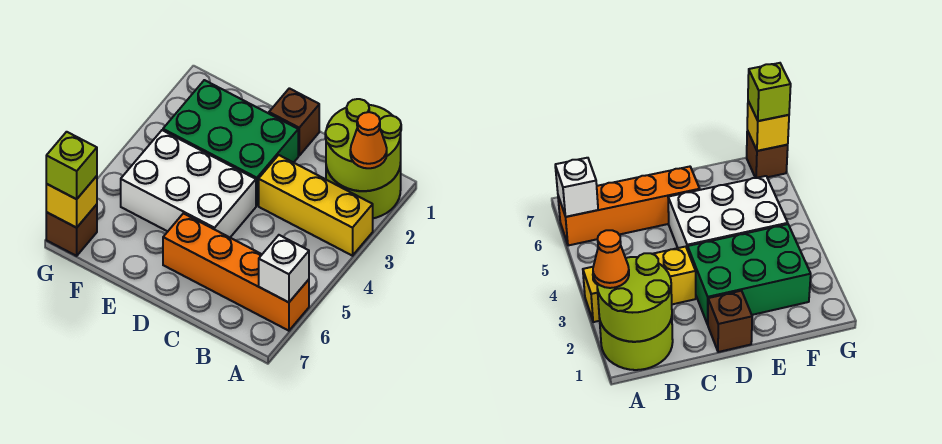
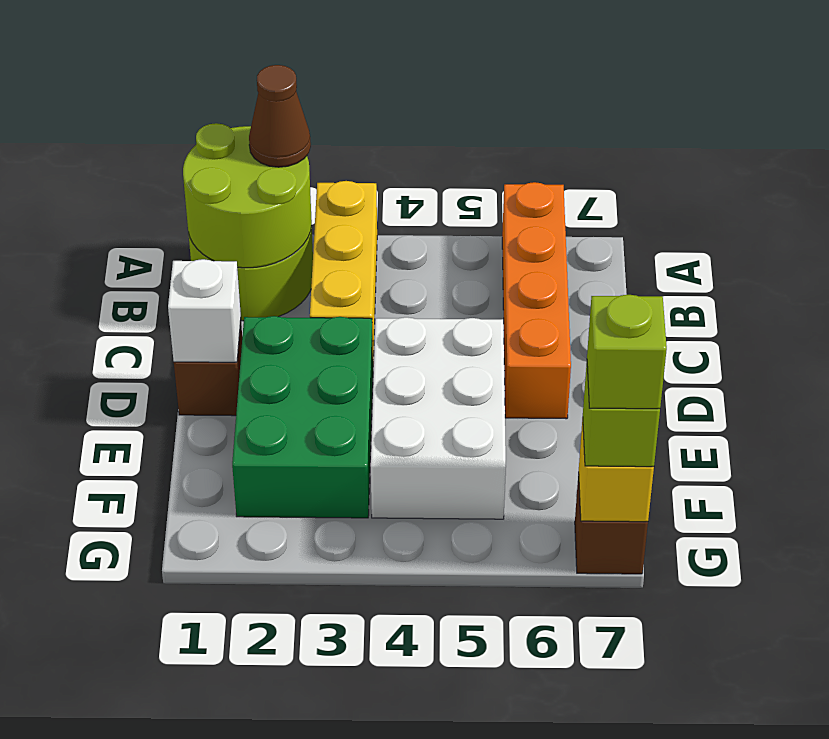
orange 1x1 cone [350,112,387,168] -> brown 1x1 cone [249,65,311,167]
white 1x1 brick [259,235,309,302] -> white 1x1 brick moved to [168,259,241,362]
none -> lime 1x1 brick [587,295,667,409]

